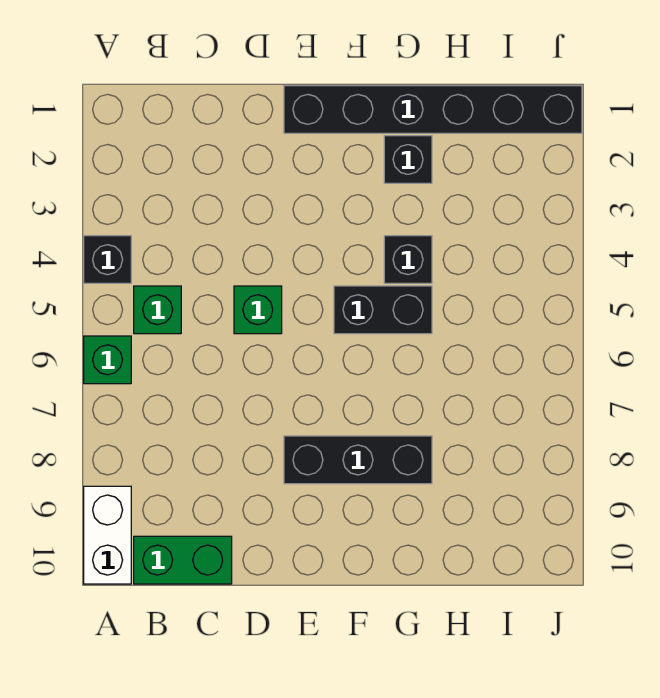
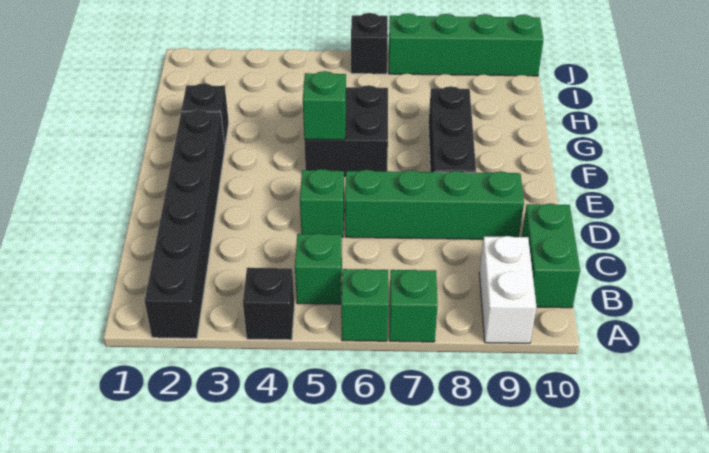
none -> green 1x1 brick [389,270,438,342]
white 1x2 brick [84,486,131,584] -> white 1x2 brick turned to [479,236,537,343]
none -> green 1x4 brick [345,170,524,239]
black 1x6 brick [284,86,582,133] -> black 1x6 brick moved to [145,110,225,338]
black 1x2 brick [334,286,432,334] -> black 2x2 brick [304,85,388,177]
none -> green 1x1 brick [303,71,346,140]
black 1x1 brick [384,236,432,283] -> black 1x1 brick moved to [351,13,388,74]
none -> green 1x4 brick [389,13,543,76]

